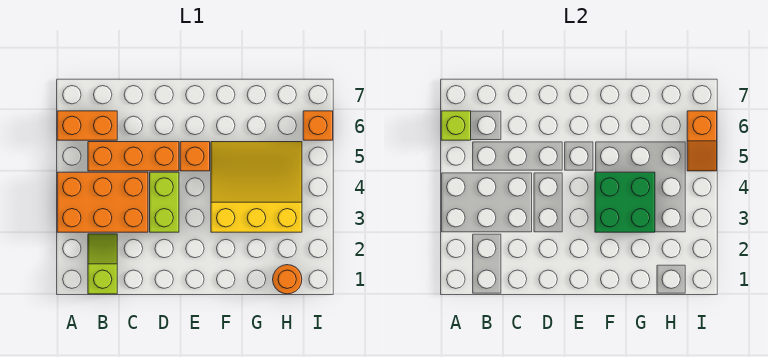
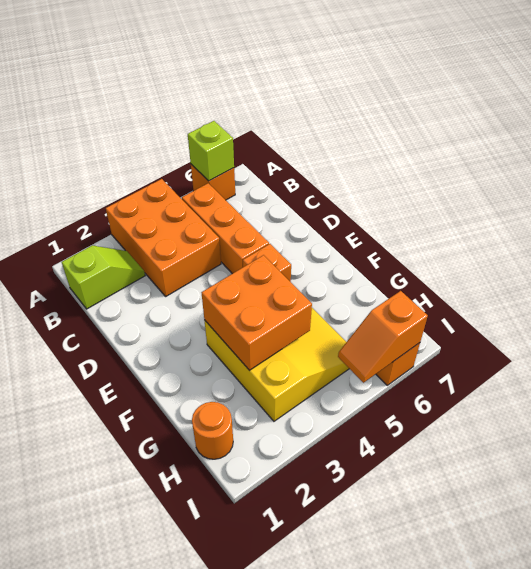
orange 1x2 brick [57,111,117,140] -> orange 1x1 brick [191,164,235,200]
lime 1x2 brick [150,172,179,232] -> none
green 2x2 brick [595,172,655,232] -> orange 2x2 brick [202,255,312,370]

